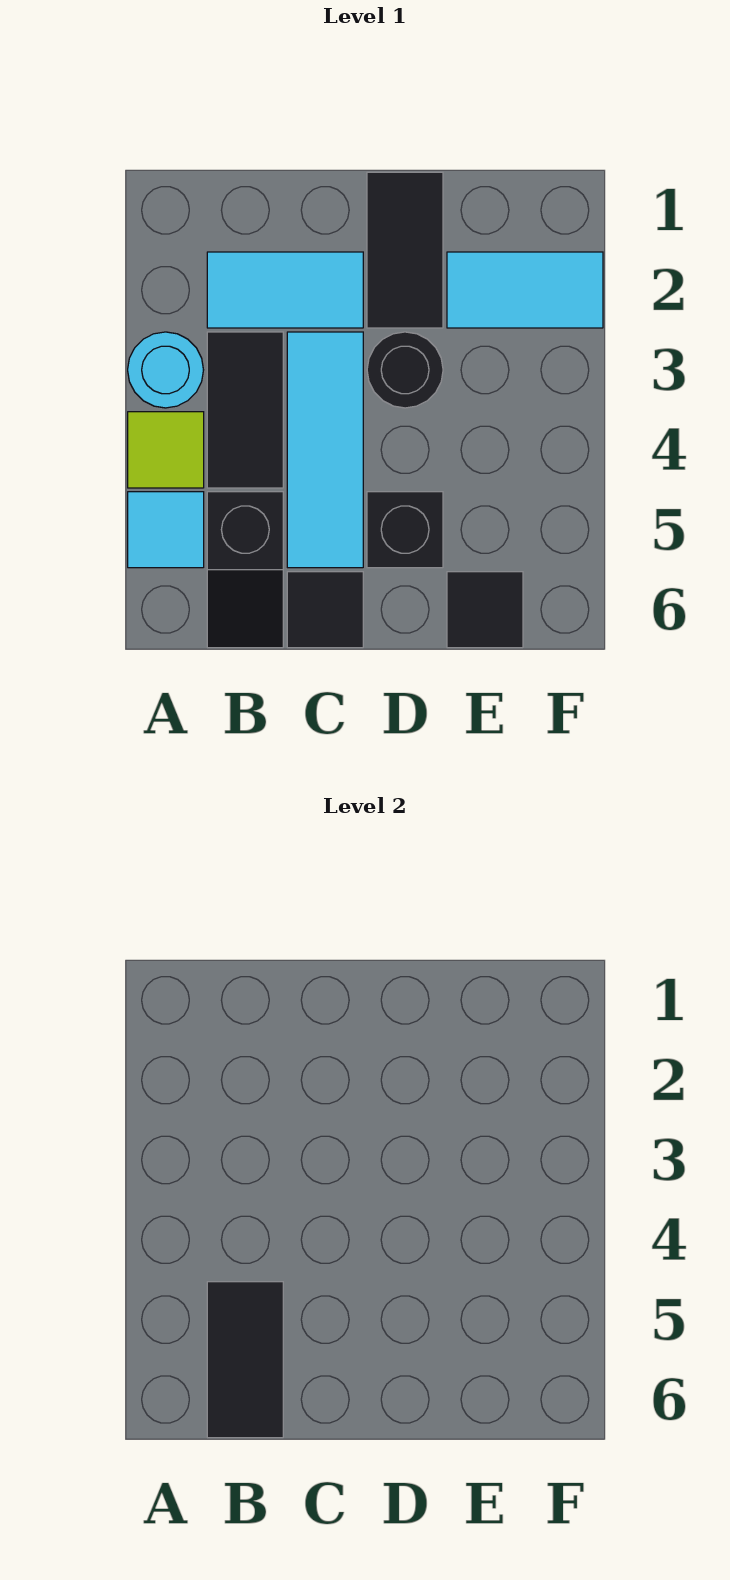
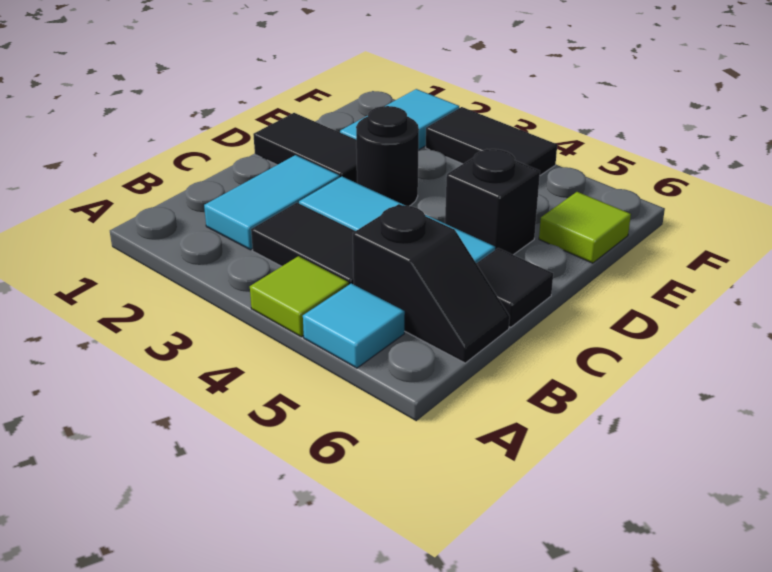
cyan 1x1 round brick [128,332,203,408] -> none
black 1x2 tile [207,1282,283,1438] -> black 1x2 tile moved to [426,107,557,175]
black 1x1 tile [447,572,523,648] -> lime 1x1 tile [539,192,631,263]

